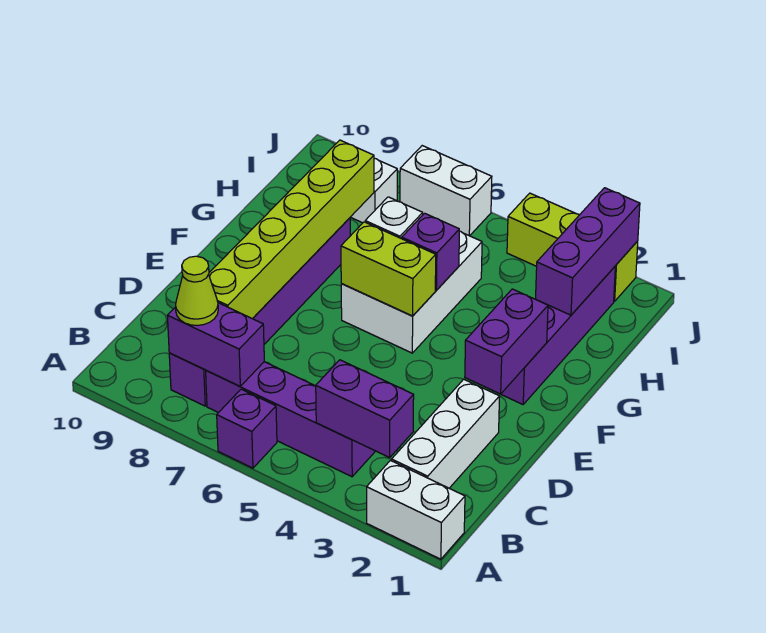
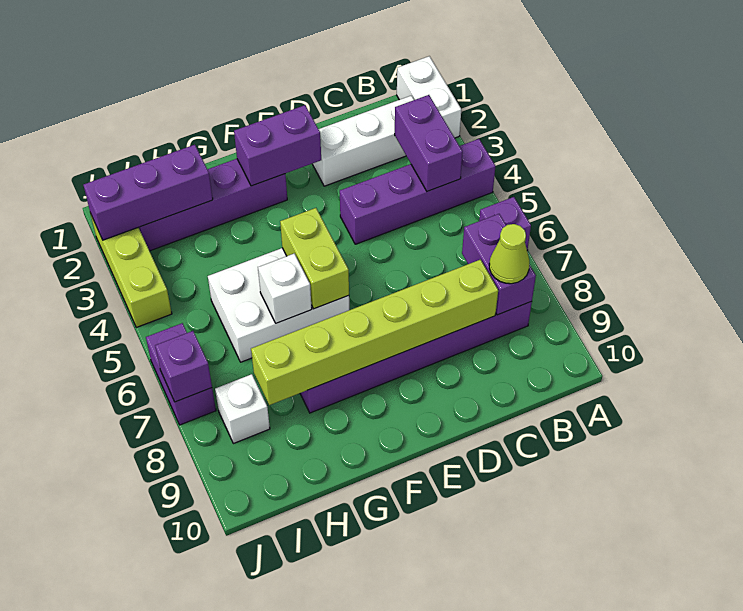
purple 1x4 brick [206,362,375,477] -> purple 1x4 brick turned to [340,139,495,244]
purple 1x1 brick [402,213,459,290] -> purple 1x1 brick moved to [155,331,212,402]
white 1x2 brick [400,146,492,236] -> purple 1x2 brick [146,323,216,425]

